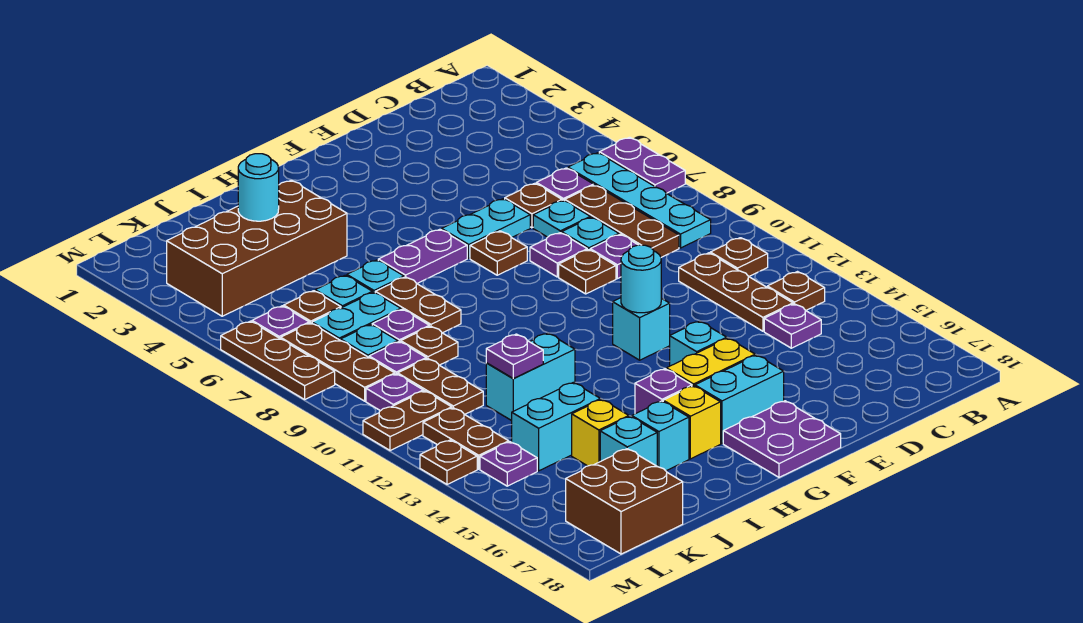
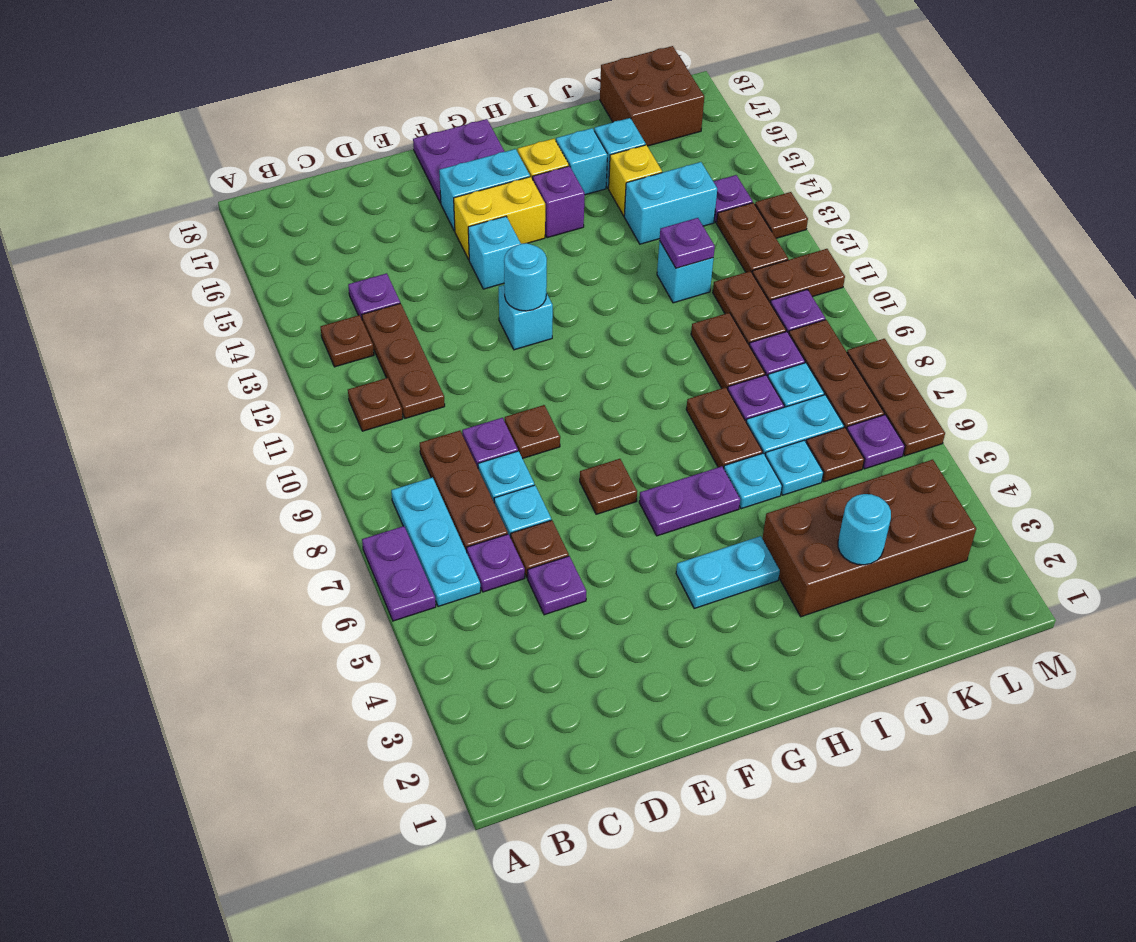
cyan 1x4 plate [568,153,711,248] -> cyan 1x3 plate [391,477,480,606]
cyan 1x2 plate [442,199,530,258] -> cyan 1x2 plate moved to [676,536,780,608]
purple 1x1 plate [530,233,587,277] -> purple 1x1 plate moved to [528,556,586,615]
cyan 1x2 brick [486,333,575,421] -> cyan 1x1 brick [657,241,714,303]
brown 1x1 plate [401,326,458,365] -> brown 1x2 plate [691,313,765,389]

